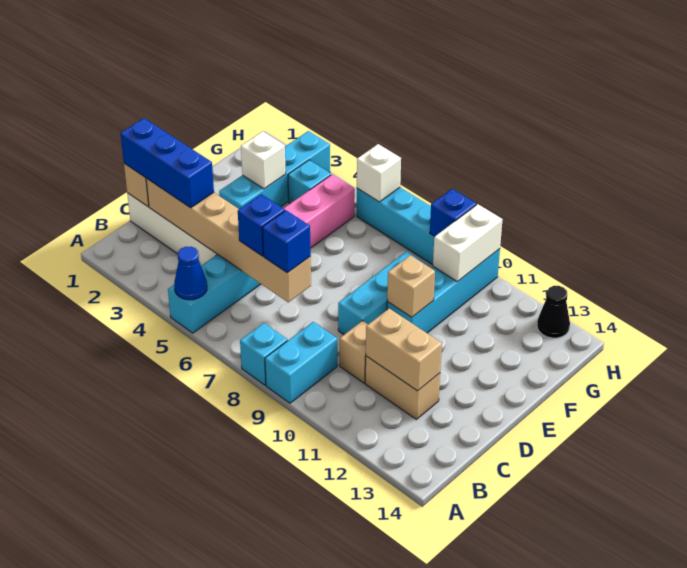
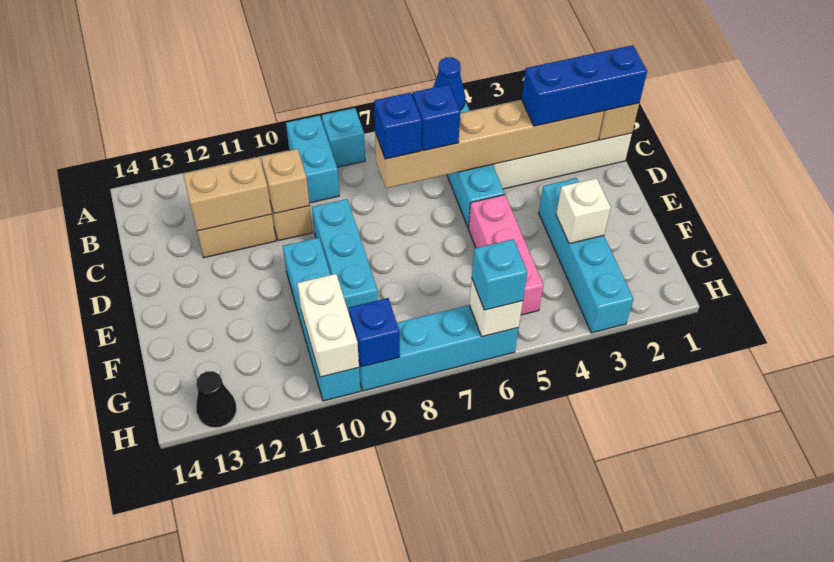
tan 1x1 brick [387,255,435,317] -> tan 1x1 brick moved to [261,149,310,214]
cyan 1x1 brick [288,160,331,203] -> cyan 1x1 brick moved to [472,239,527,310]

